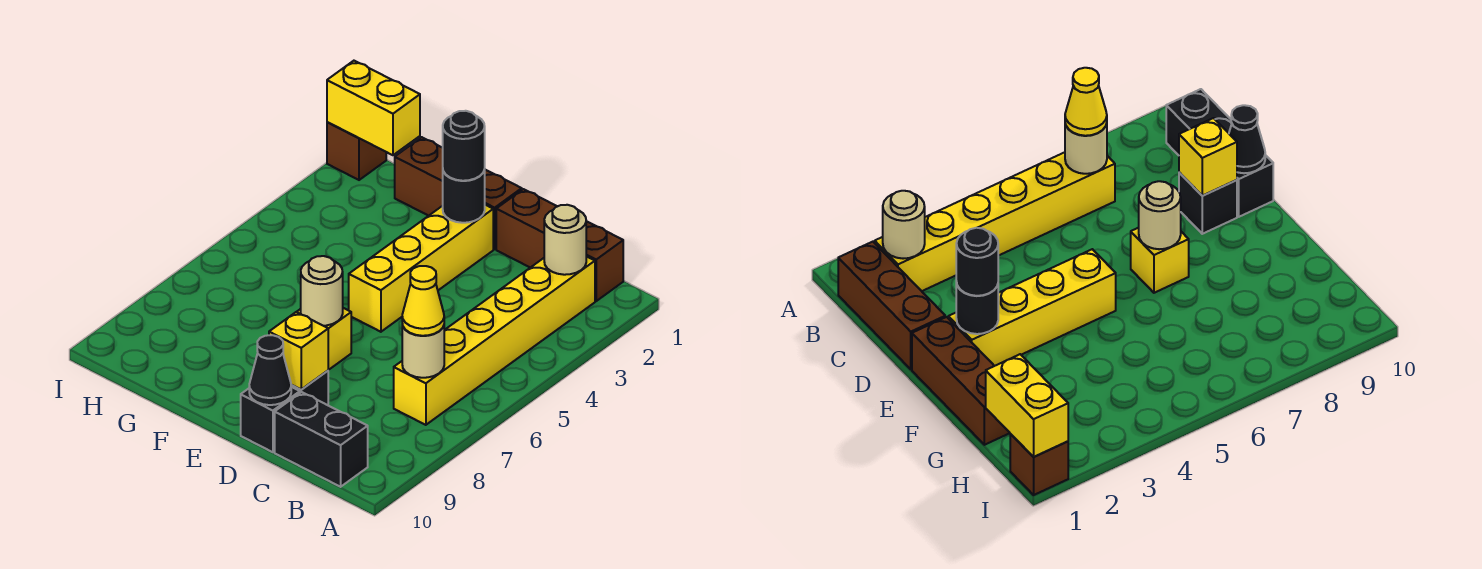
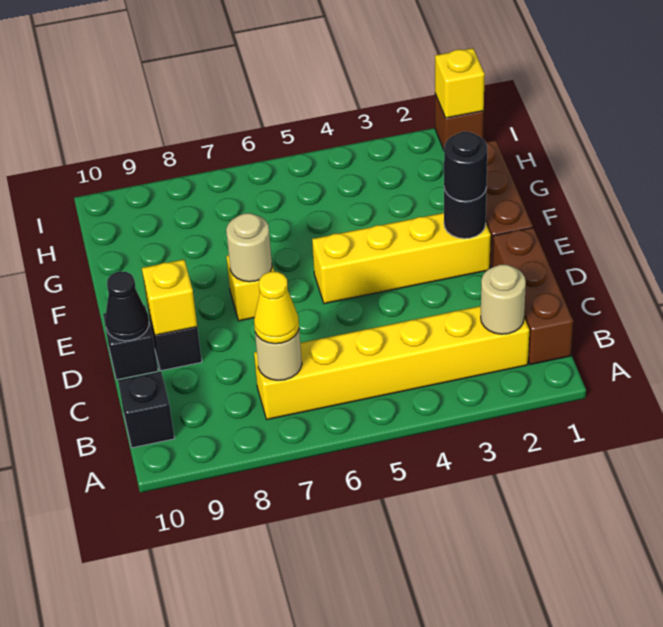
black 1x2 brick [275,392,368,487] -> black 1x1 brick [118,371,174,448]
yellow 1x2 brick [327,61,420,155] -> yellow 1x1 brick [435,48,485,118]

